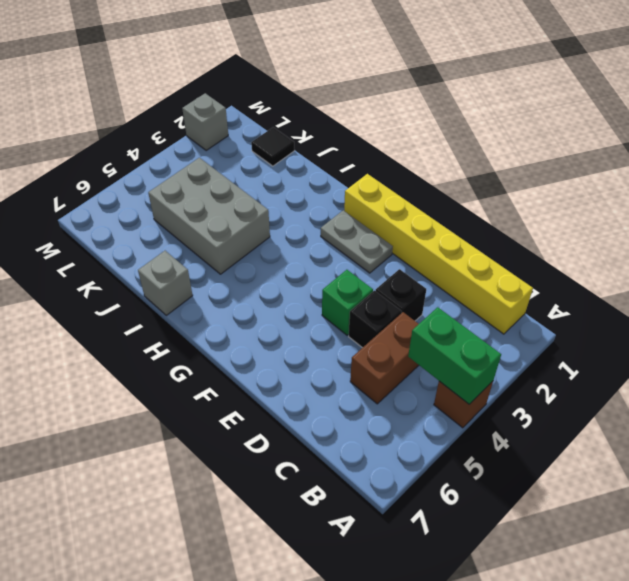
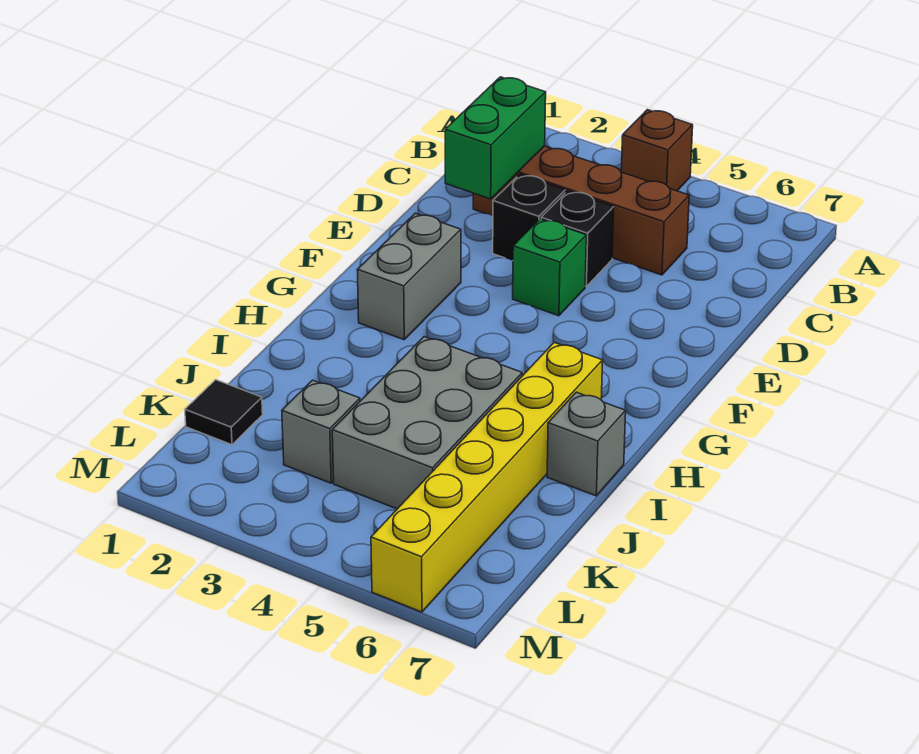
green 1x2 brick [408,307,501,404] -> green 1x2 brick moved to [445,77,546,199]
yellow 1x6 brick [344,174,533,334] -> yellow 1x6 brick moved to [371,343,603,612]
brown 1x2 brick [350,312,419,404] -> brown 1x4 brick [473,146,689,275]
grey 1x2 plate [321,210,393,273] -> grey 1x2 brick [358,213,461,340]
grey 1x1 brick [182,93,228,150] -> grey 1x1 brick moved to [282,380,360,483]

